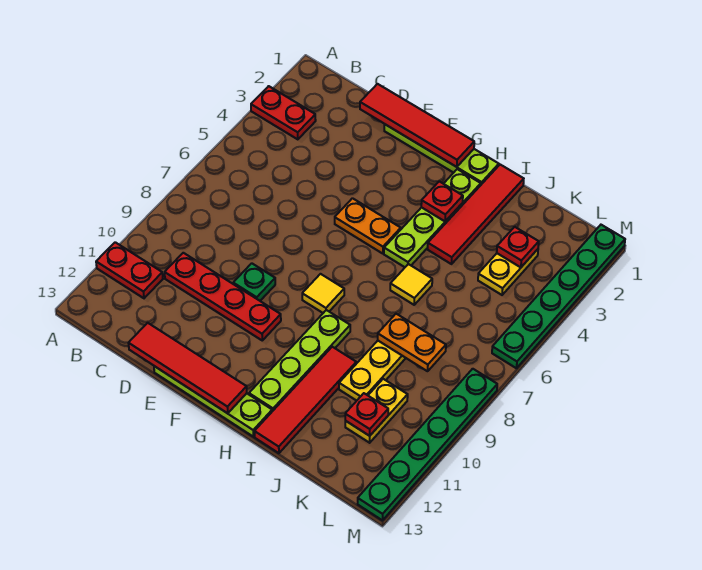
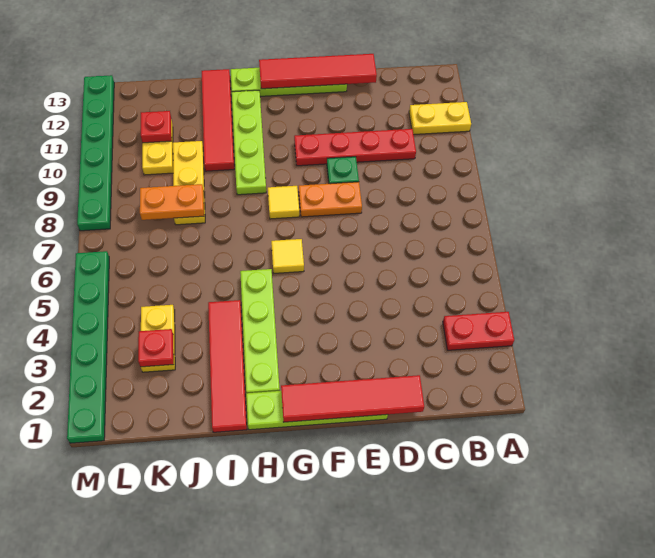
red 1x2 plate [96,242,163,298] -> yellow 1x2 plate [409,102,471,135]
orange 1x2 plate [335,198,401,254] -> orange 1x2 plate moved to [299,182,362,217]
red 1x1 plate [421,181,463,221] -> none
yellow 1x1 tile [390,264,432,305] -> yellow 1x1 tile moved to [271,239,304,273]

